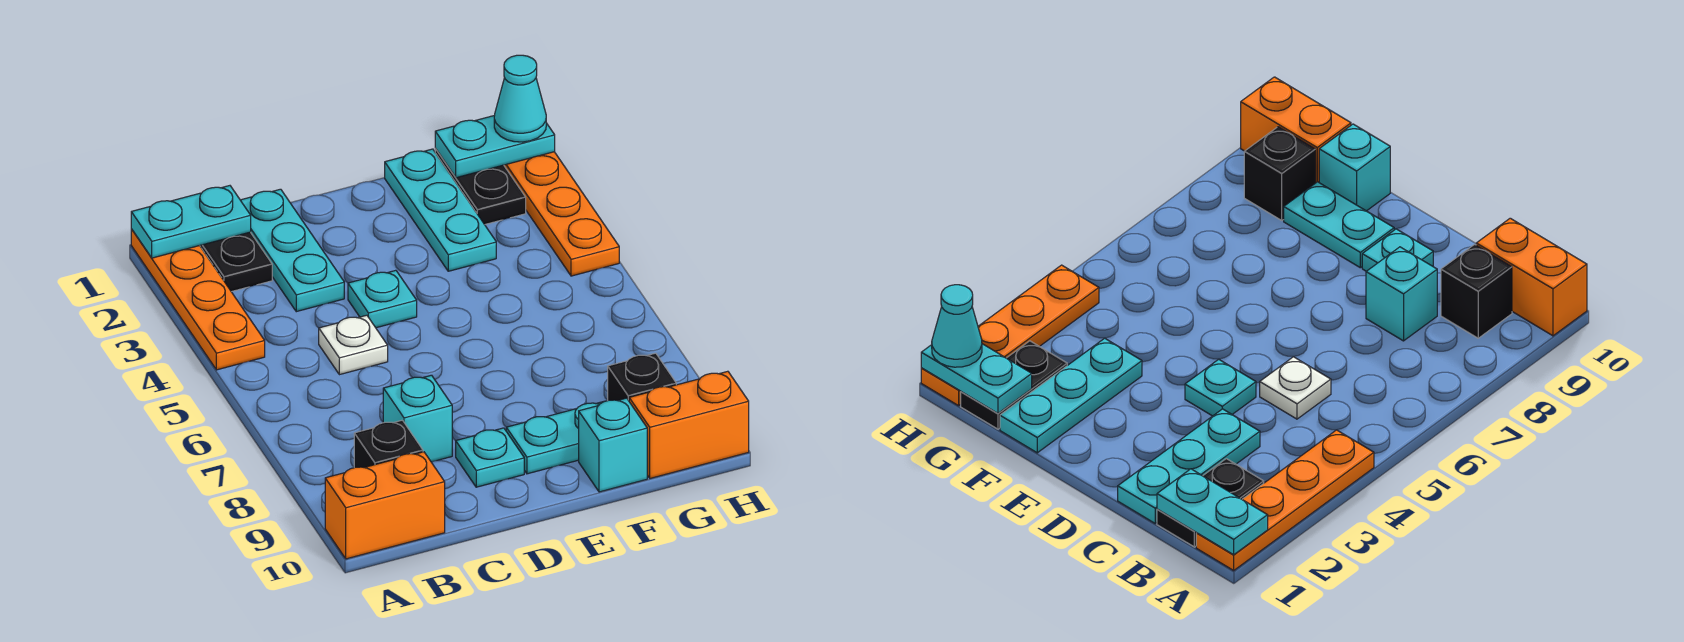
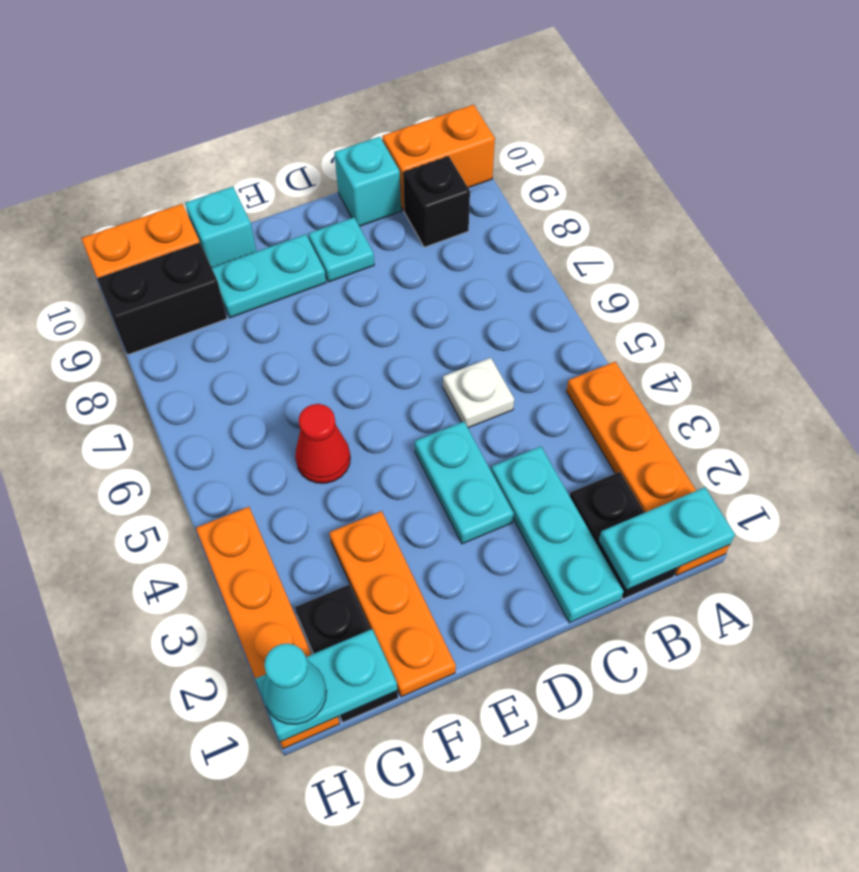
cyan 1x1 brick [383,375,452,462] -> cyan 1x1 brick moved to [334,137,401,226]
cyan 1x1 plate [348,270,417,328] -> cyan 1x2 plate [415,422,514,544]
cyan 1x3 plate [385,149,496,271] -> orange 1x3 plate [329,511,456,697]
none -> red 1x1 cone [295,404,350,483]
black 1x1 brick [608,353,676,401] -> black 1x2 brick [97,243,227,355]

